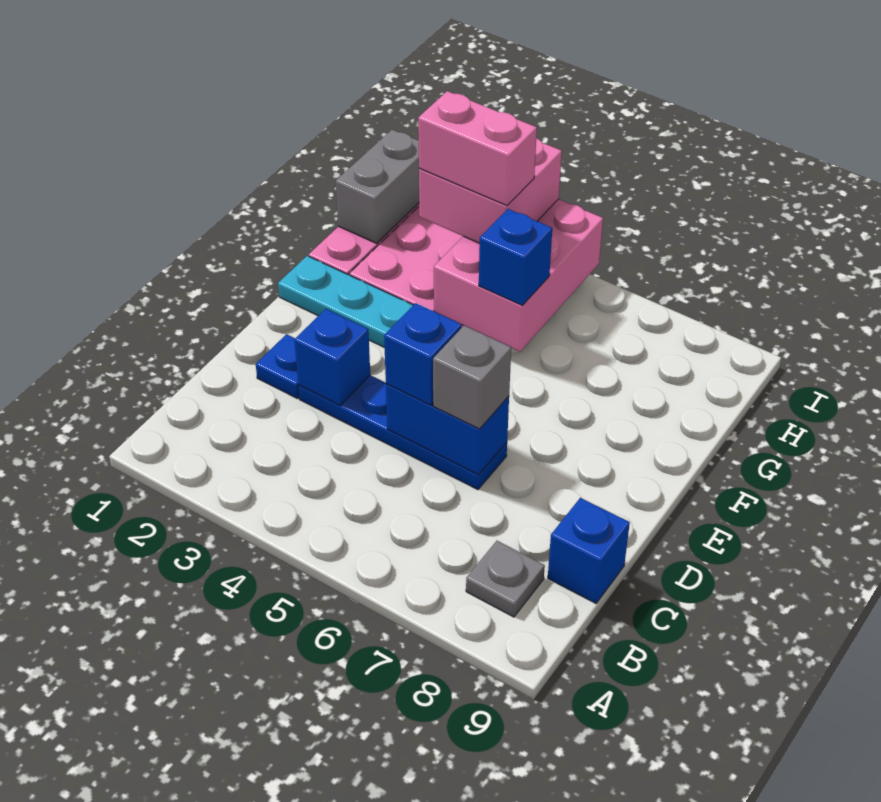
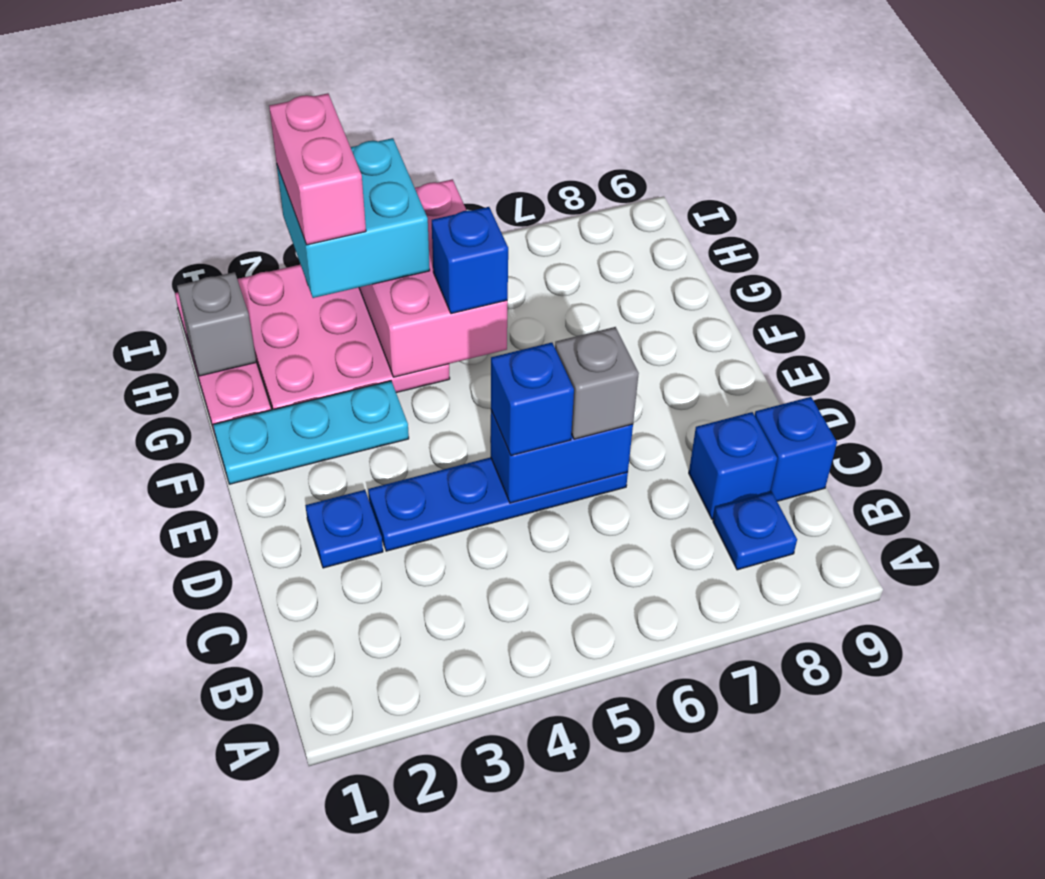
grey 1x1 plate [466,541,545,617] -> blue 1x1 plate [713,492,797,570]
blue 1x1 brick [294,309,370,406] -> blue 1x1 brick moved to [689,412,777,519]
grey 1x2 brick [336,130,419,243] -> grey 1x1 brick [177,272,256,376]
pink 2x2 brick [419,138,562,243] -> cyan 2x2 brick [277,138,430,298]
pink 1x2 brick [418,91,537,206] -> pink 1x2 brick turned to [269,93,366,245]

